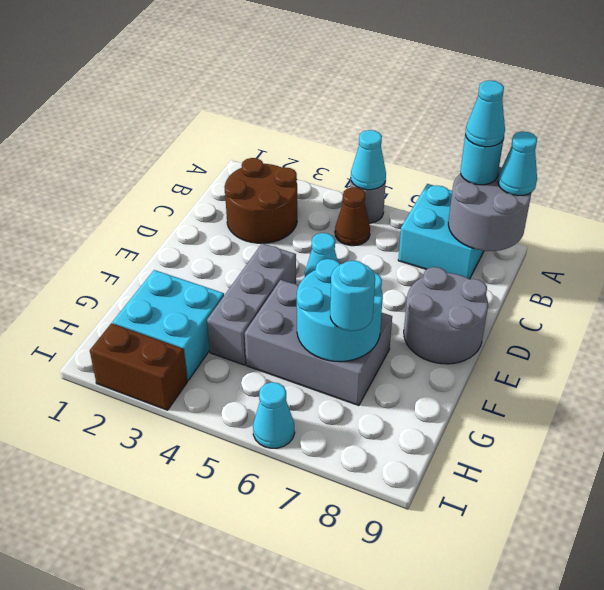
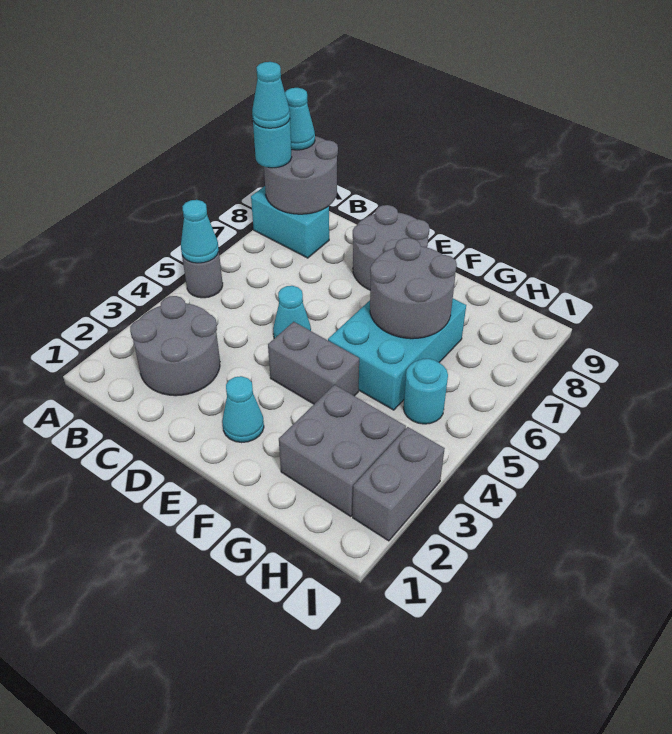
cyan 2x2 brick [398,184,484,279] -> cyan 1x2 brick [251,186,329,258]
brown 2x2 round brick [224,158,297,243] -> grey 2x2 round brick [130,296,220,396]
brown 1x1 cone [335,187,370,246] -> none
grey 1x3 brick [207,243,296,365] -> grey 1x2 brick [268,322,359,404]
grey 2x3 brick [245,280,392,406] -> cyan 2x3 brick [328,299,466,410]
cyan 2x2 round brick [297,259,383,362] -> grey 2x2 round brick [370,238,457,339]
cyan 2x2 brick [113,270,224,380] -> grey 2x2 brick [279,385,406,517]
cyan 1x1 round brick [330,261,375,331] -> cyan 1x1 round brick moved to [403,359,448,424]
brown 1x2 brick [90,323,187,410] -> grey 1x2 brick [353,427,445,541]
cyan 1x1 cone [253,382,295,448] -> cyan 1x1 cone moved to [222,376,264,443]

